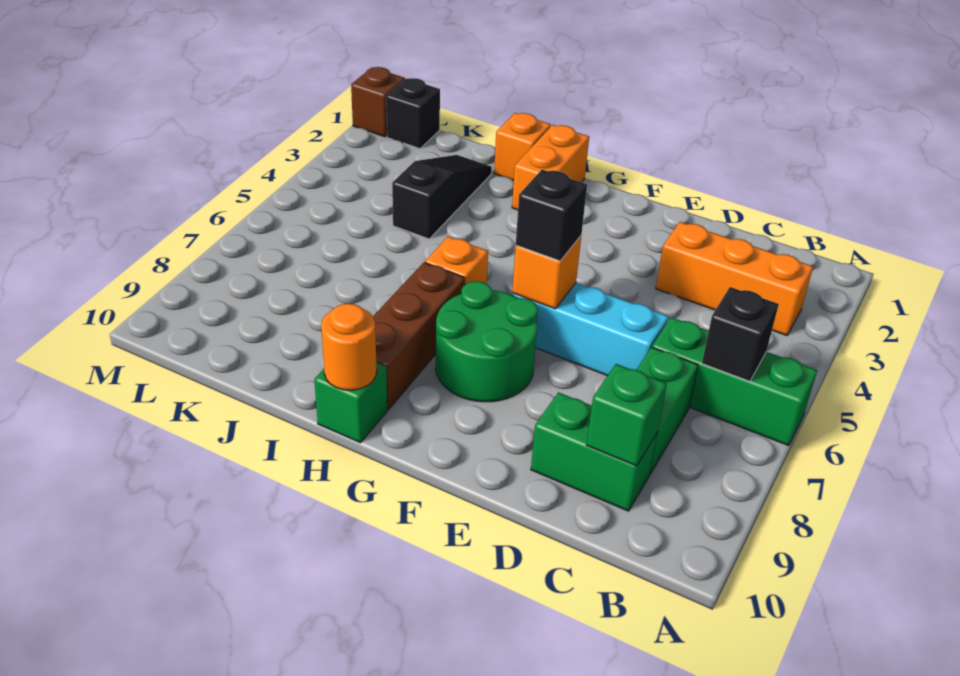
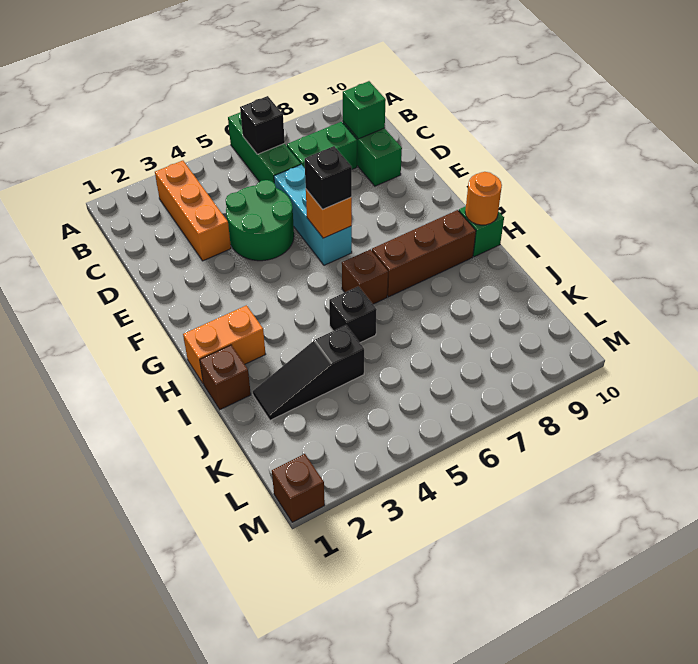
green 2x2 round brick [436,281,538,402] -> green 2x2 round brick moved to [226,180,294,261]
orange 1x1 brick [425,236,488,284] -> brown 1x1 brick [342,249,388,304]
orange 1x1 brick [494,113,551,180] -> brown 1x1 brick [200,345,251,410]
black 1x1 brick [386,78,440,149] -> black 1x1 brick moved to [329,286,377,343]

